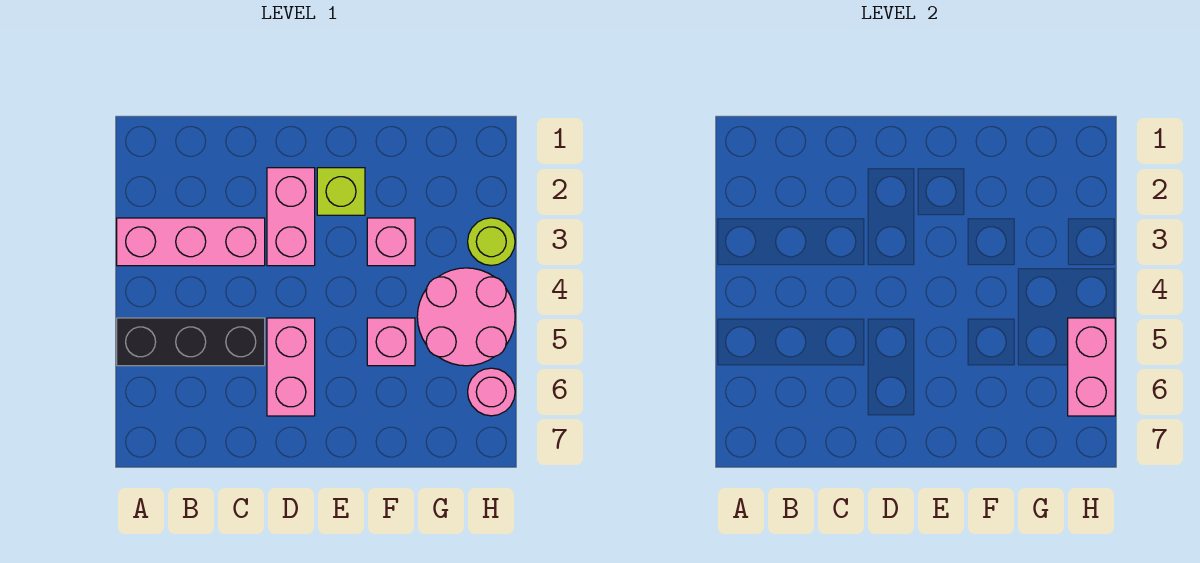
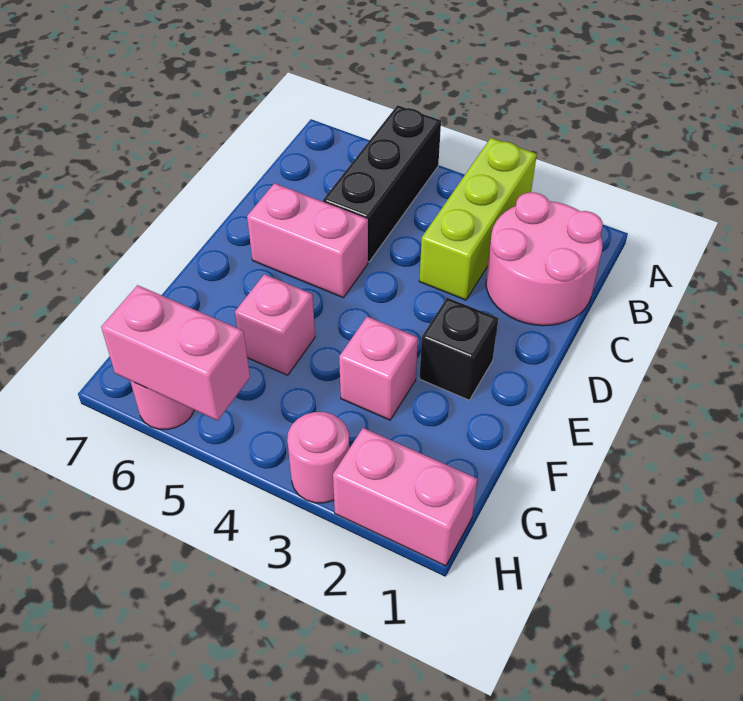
pink 1x3 brick [117,218,265,266] -> lime 1x3 brick [419,138,537,300]
pink 1x2 brick [267,168,315,266] -> pink 1x2 brick moved to [333,428,477,566]
lime 1x1 brick [317,168,365,215] -> black 1x1 brick [419,298,498,400]
pink 2x2 round brick [417,268,515,366] -> pink 2x2 round brick moved to [486,192,603,326]
lime 1x1 round brick [468,218,515,266] -> pink 1x1 round brick [287,412,349,503]

